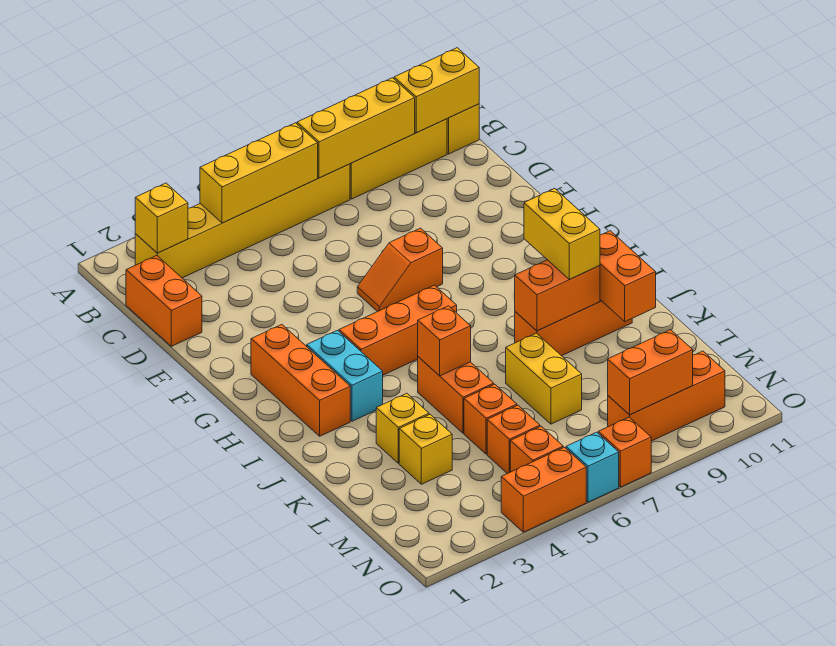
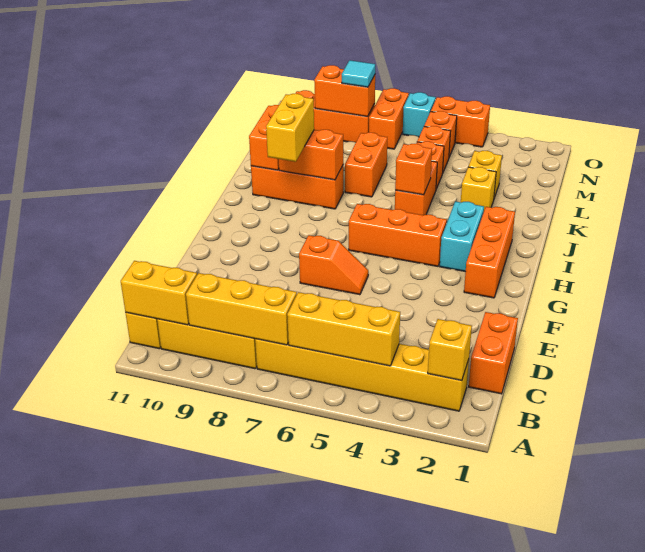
yellow 1x2 brick [506,333,582,424] -> orange 1x2 brick [345,133,387,197]
none -> cyan 1x1 tile [342,60,375,87]
orange 1x1 brick [598,417,651,487] -> orange 1x2 brick [369,88,409,149]

